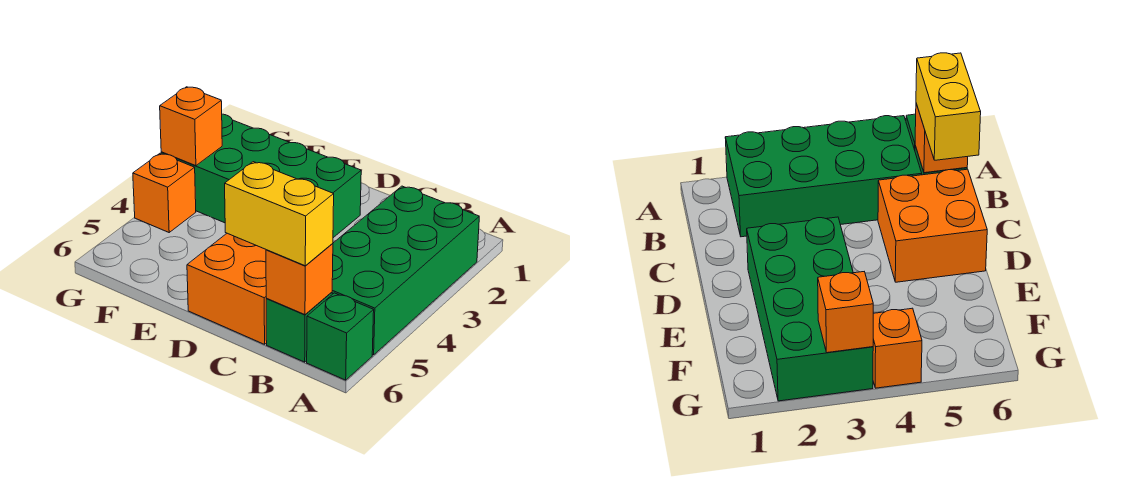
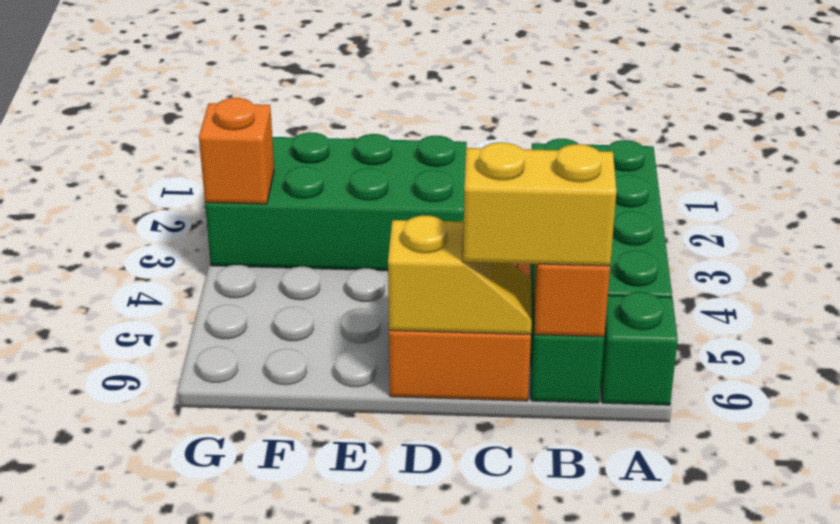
none -> yellow 1x2 slope [388,215,532,334]
orange 1x1 brick [133,153,196,232] -> none

